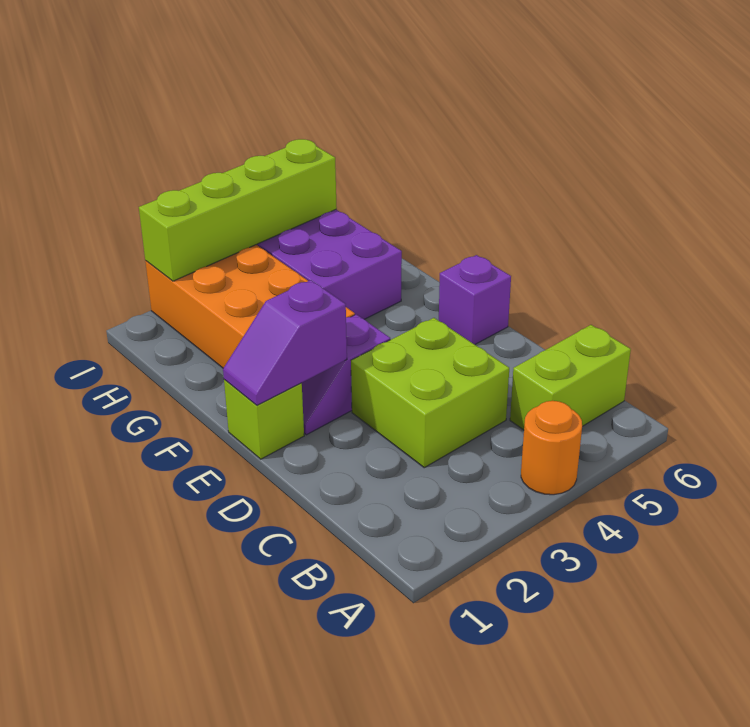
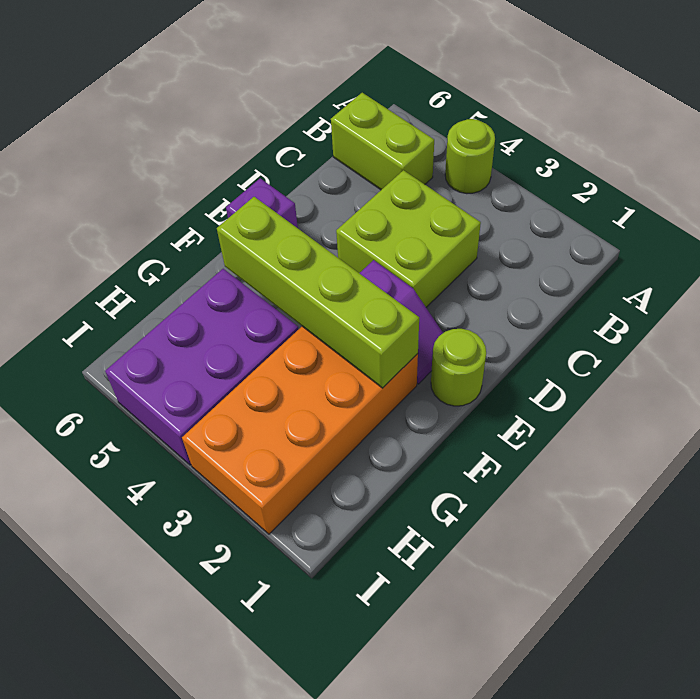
orange 1x1 round brick [521,401,582,495] -> lime 1x1 round brick [445,119,495,194]
lime 1x1 brick [224,380,304,459] -> lime 1x1 round brick [431,329,486,406]
purple 1x2 slope [223,280,347,405] -> none
lime 1x4 brick [139,139,337,281] -> lime 1x4 brick moved to [217,197,419,388]

